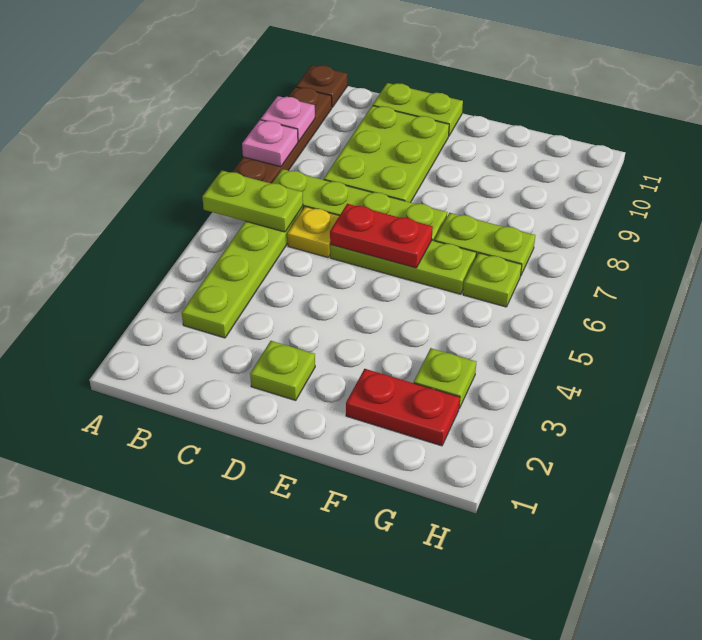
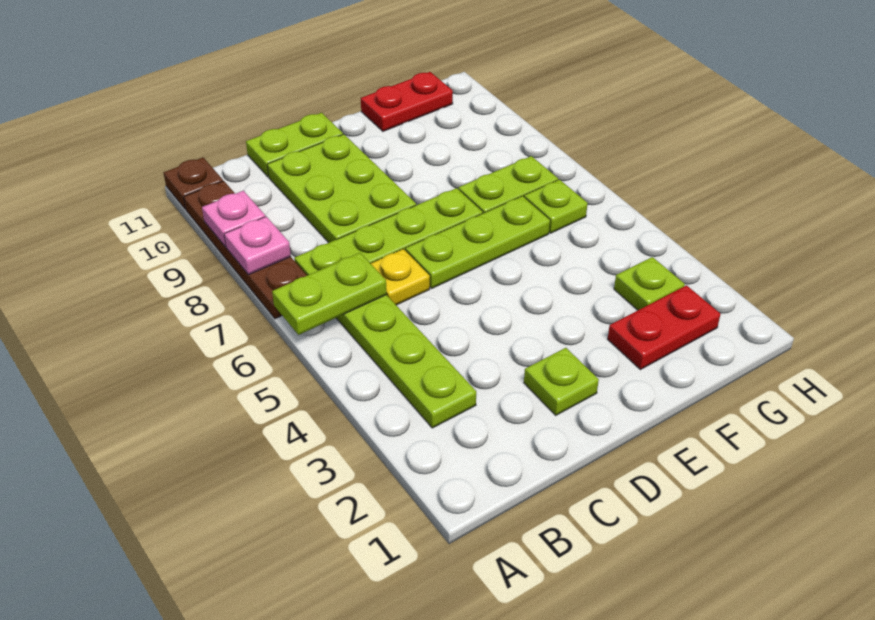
red 1x2 plate [330,204,433,268] -> red 1x2 plate moved to [361,72,453,131]

